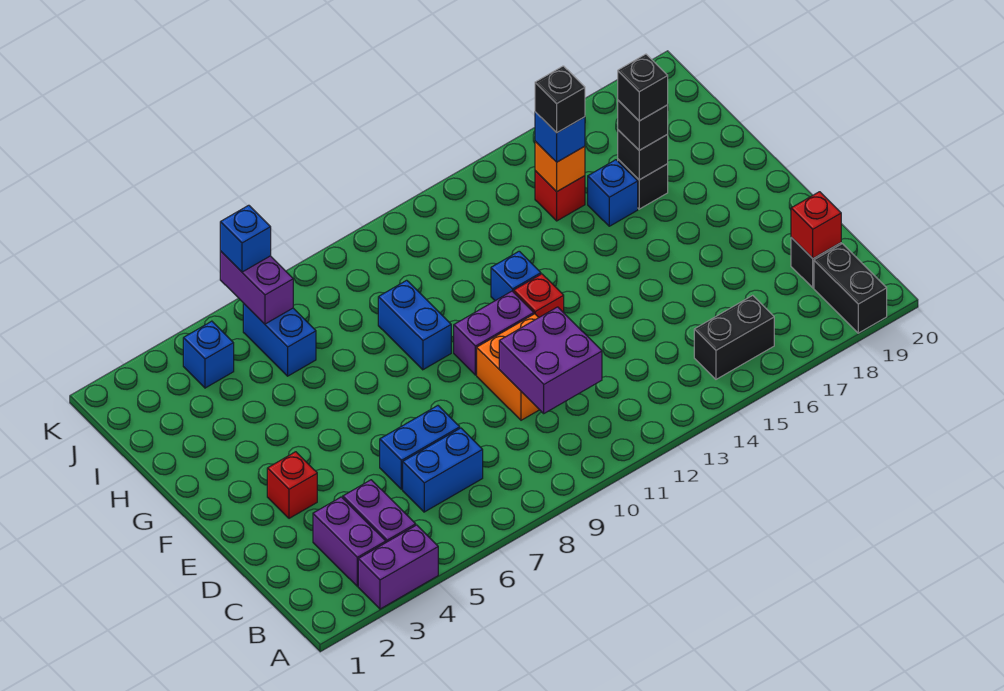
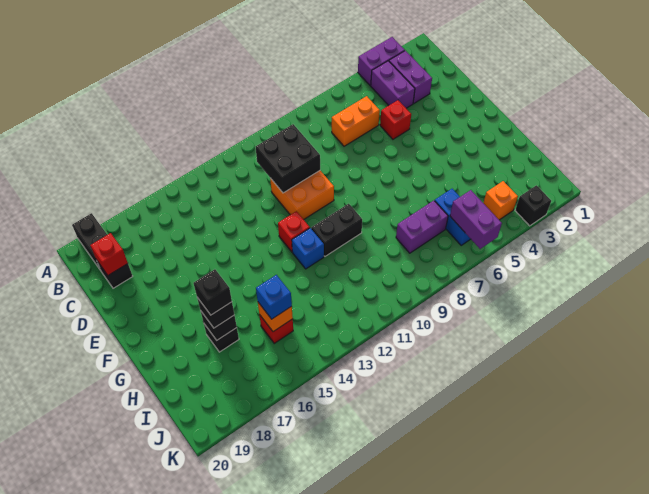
black 1x2 brick [694,295,774,379] -> black 1x2 brick moved to [311,204,362,256]
blue 1x2 brick [403,428,483,512] -> orange 1x2 brick [332,96,380,146]
purple 2x2 brick [499,307,602,413] -> black 2x2 brick [256,124,320,193]
blue 1x2 brick [380,406,460,489] -> none
red 1x1 brick [267,452,317,518] -> red 1x1 brick moved to [380,100,411,139]
purple 1x2 brick [454,291,534,375] -> purple 1x2 brick moved to [396,201,448,253]
blue 1x2 brick [378,280,451,370] -> none
blue 1x1 brick [588,160,638,226] -> none
black 1x1 brick [535,66,585,133] -> black 1x1 brick moved to [515,185,551,226]
blue 1x1 brick [183,321,234,388] -> orange 1x1 brick [484,181,518,220]
blue 1x1 brick [220,205,271,272] -> none

